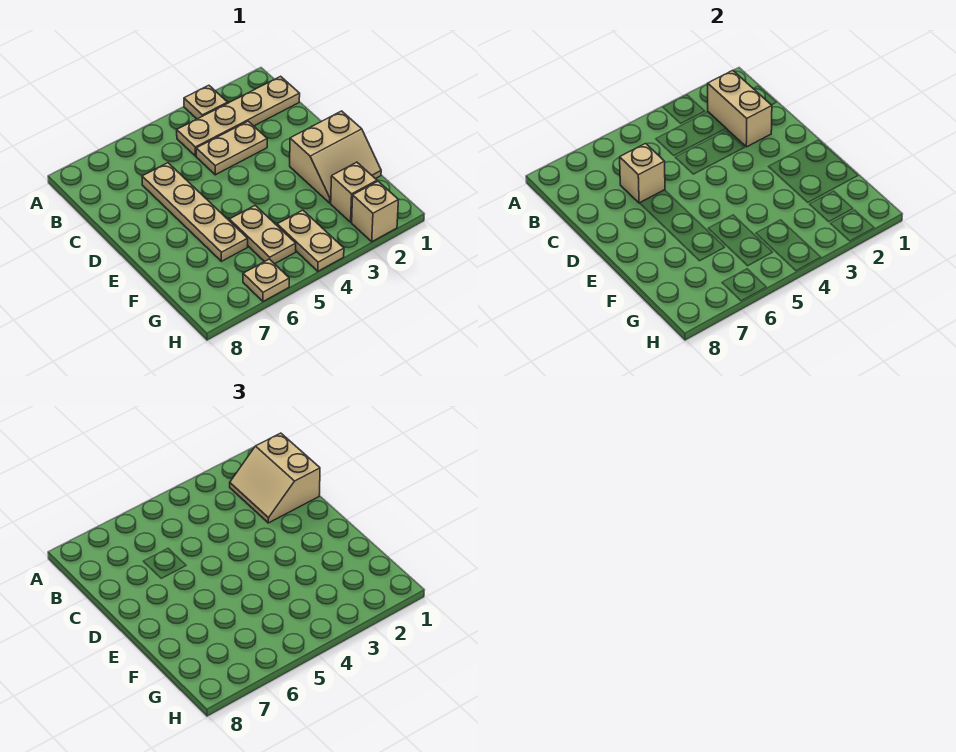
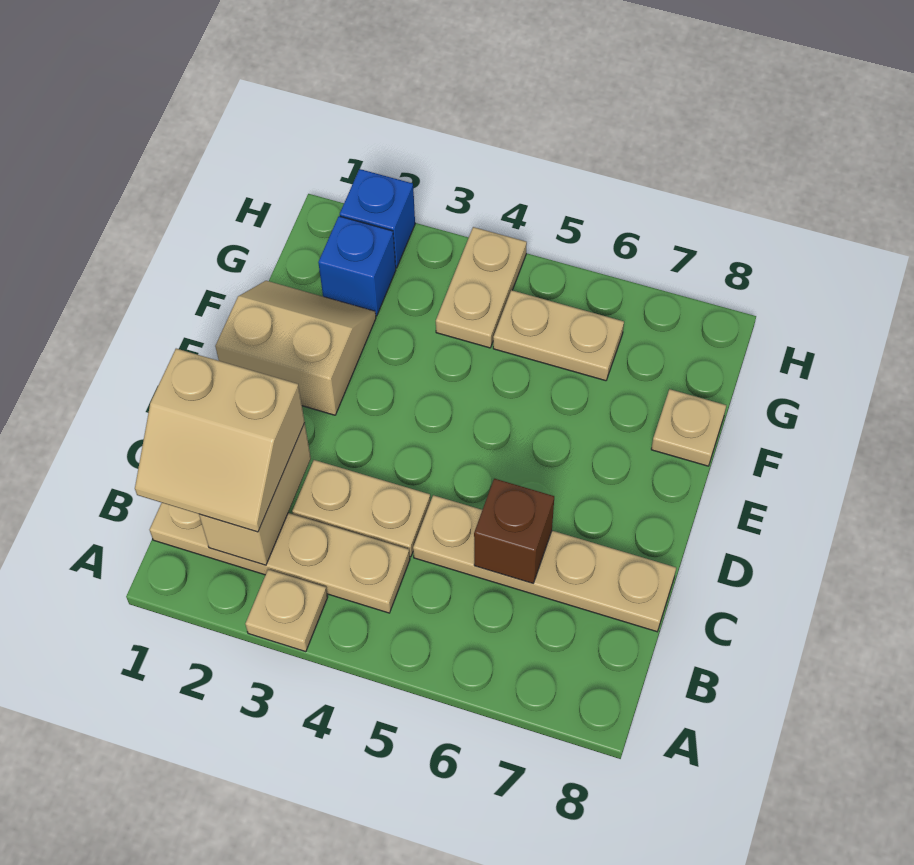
tan 2x2 slope [230,433,320,523] -> tan 2x2 slope turned to [135,349,305,532]
tan 1x4 plate [142,163,248,261] -> tan 1x4 plate turned to [413,495,676,632]
tan 1x1 brick [620,144,665,203] -> brown 1x1 brick [474,479,554,583]
tan 1x2 plate [229,205,296,264] -> tan 1x2 plate turned to [493,290,624,381]
tan 1x1 brick [331,162,377,222] -> blue 1x1 brick [318,216,396,316]
tan 1x1 brick [352,181,398,242] -> blue 1x1 brick [340,169,415,268]
tan 1x1 plate [243,259,289,301] -> tan 1x1 plate moved to [651,389,726,466]

